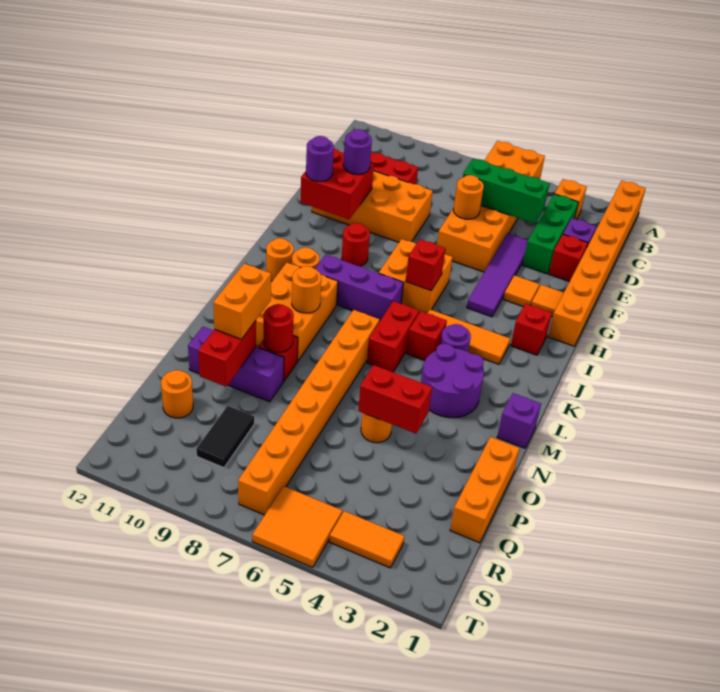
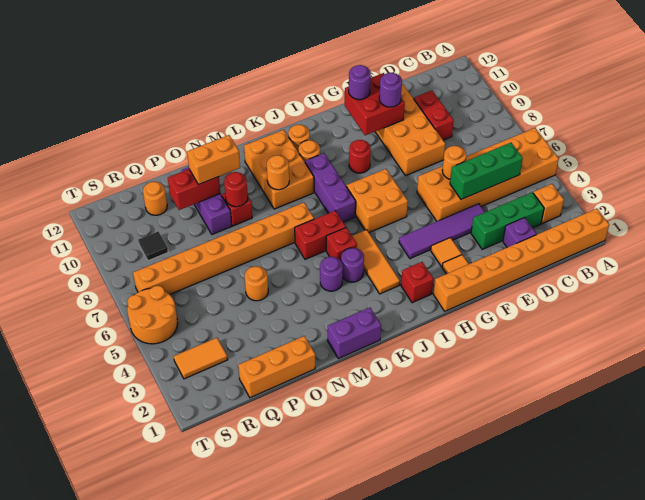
green 1x3 brick [463,158,550,224] -> green 1x3 brick turned to [450,143,523,199]
red 1x1 brick [549,234,588,282] -> none
red 1x1 brick [406,239,445,291] -> none
orange 2x3 brick [256,263,338,361] -> orange 2x3 brick turned to [244,130,314,209]
purple 2x2 round brick [421,343,484,418] -> purple 1x1 round brick [320,257,343,291]
purple 1x1 brick [497,393,541,448] -> purple 1x2 brick [328,307,381,359]
red 1x2 brick [358,365,432,433] -> none
black 1x2 tile [196,406,254,468] -> black 1x1 tile [138,231,168,261]
orange 1x2 tile [329,511,404,568] -> orange 1x2 tile turned to [174,338,228,379]
orange 2x2 tile [252,486,342,567] -> orange 2x2 round brick [127,286,178,344]

